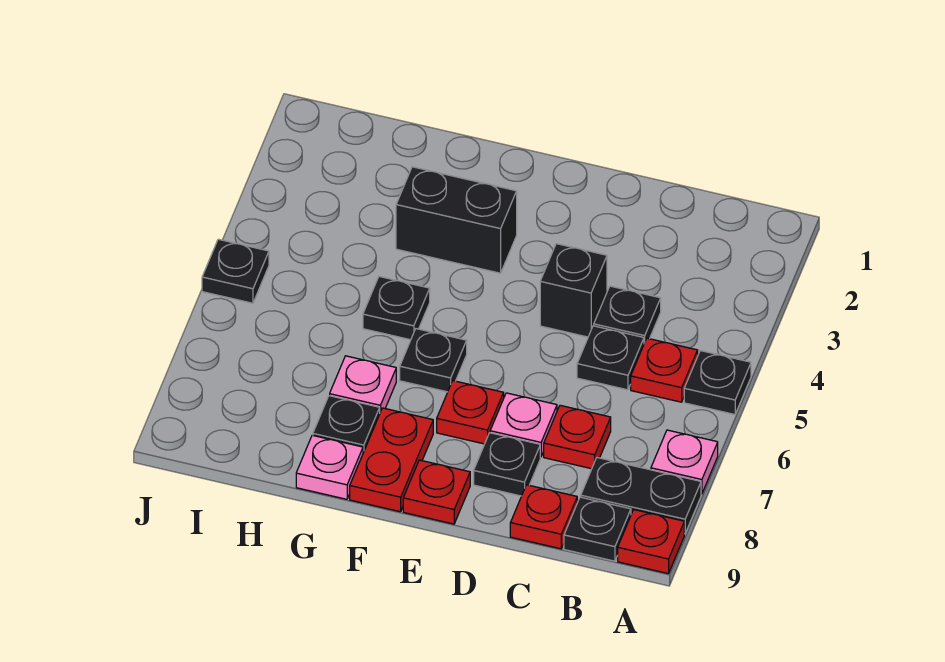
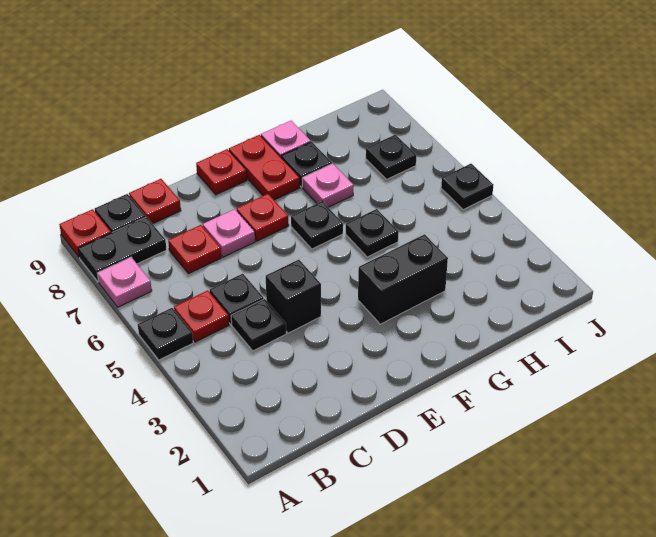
black 1x1 plate [474,433,540,496] -> black 1x1 plate moved to [366,135,417,180]

